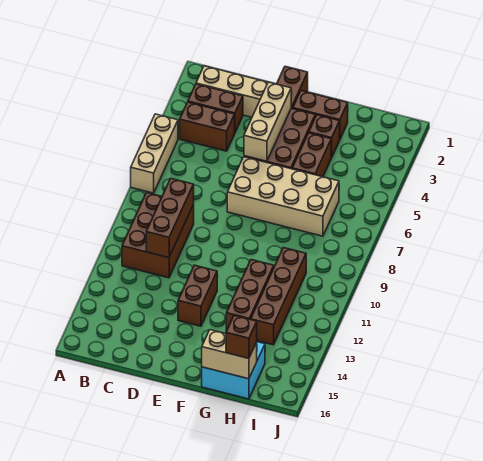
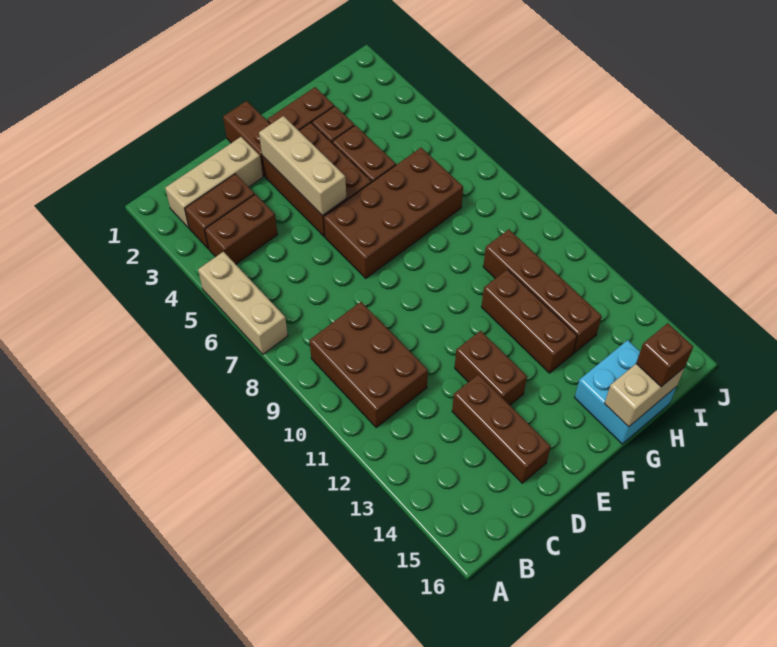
brown 1x3 brick [146,178,194,258] -> brown 1x3 brick moved to [452,374,551,483]
tan 2x4 brick [227,157,339,236] -> brown 2x4 brick [323,148,463,278]

